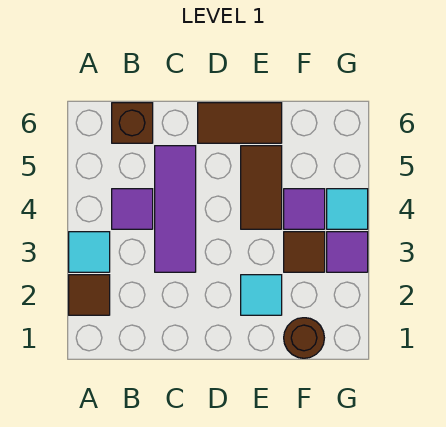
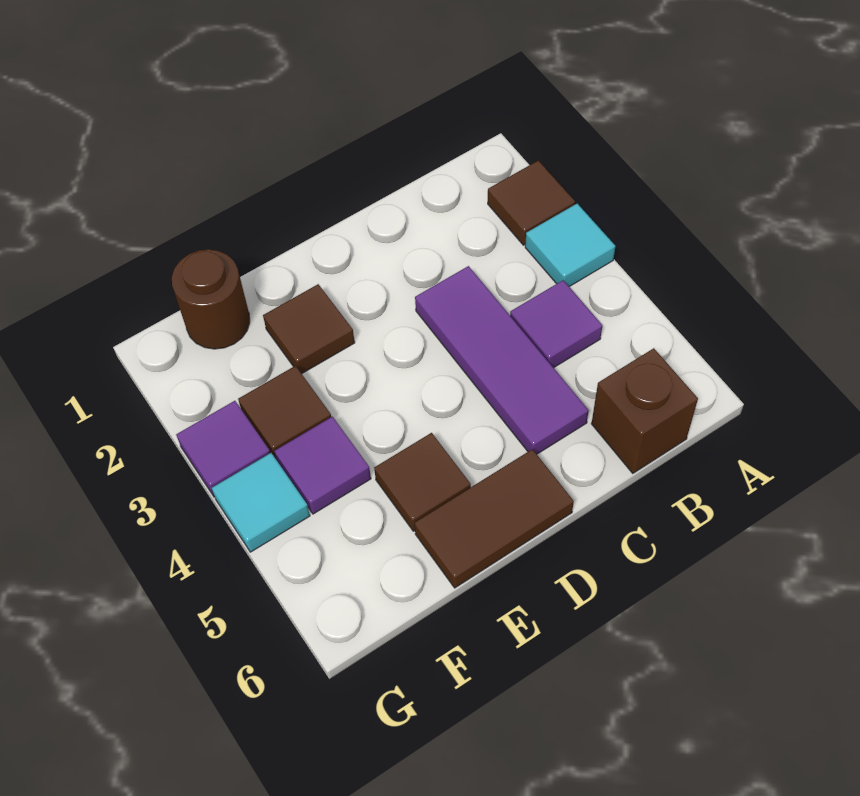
cyan 1x1 tile [241,275,282,315] -> brown 1x1 tile [263,284,355,374]
brown 1x2 tile [241,146,282,229] -> brown 1x1 tile [374,433,471,531]

